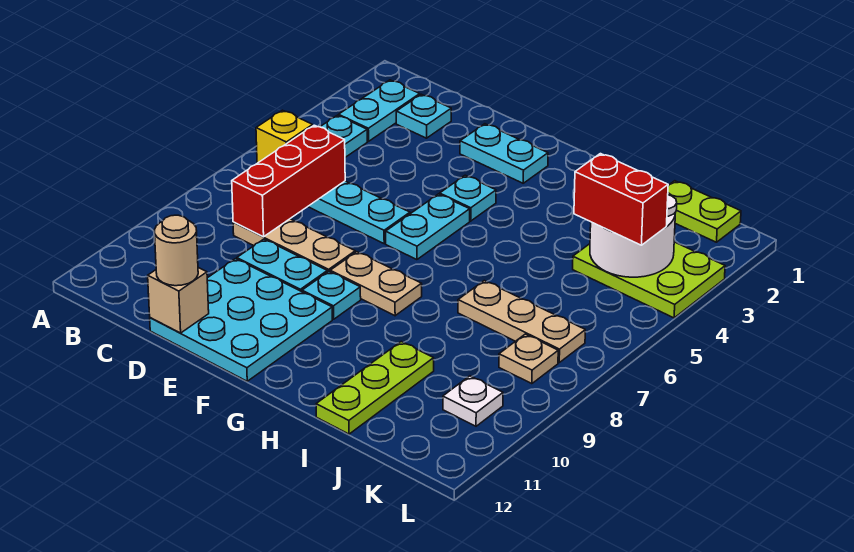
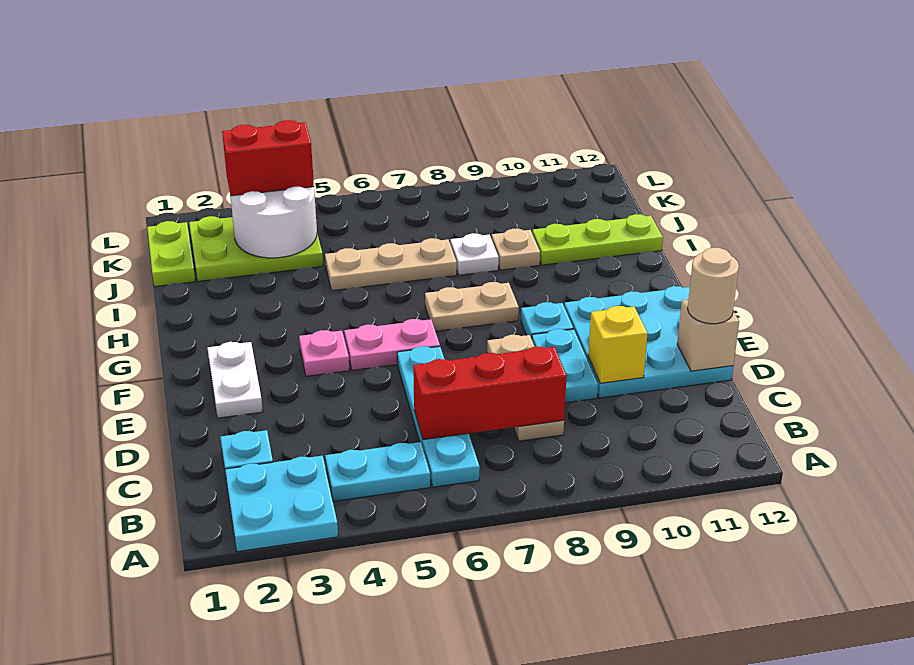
cyan 1x2 plate [339,80,420,141] -> cyan 2x2 plate [225,456,338,552]
yellow 1x1 brick [256,110,313,163] -> yellow 1x1 brick moved to [588,306,648,383]
cyan 1x2 plate [460,124,548,183] -> white 1x2 plate [208,342,263,418]
cyan 1x1 plate [440,175,496,221] -> pink 1x1 plate [299,330,349,376]
cyan 1x2 plate [386,194,470,260] -> pink 1x2 plate [344,319,440,370]
tan 1x2 plate [330,252,422,316] -> tan 1x2 plate turned to [425,282,519,331]
tan 1x3 plate [458,281,585,362] -> tan 1x3 plate turned to [325,238,457,291]
lime 2x3 plate [573,242,725,318] -> lime 2x3 plate turned to [189,216,323,281]
red 1x2 brick [574,154,668,245] -> red 1x2 brick turned to [222,120,314,196]
tan 1x1 plate [499,334,558,384] -> tan 1x1 plate moved to [492,229,540,270]
white 1x1 plate [443,376,503,426] -> white 1x1 plate moved to [450,233,499,275]

